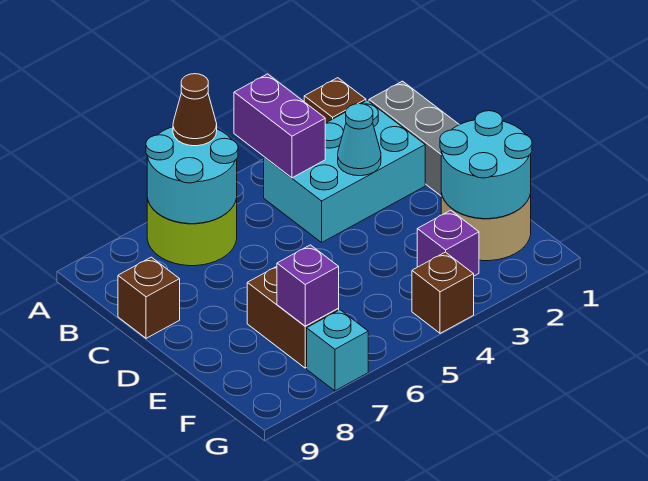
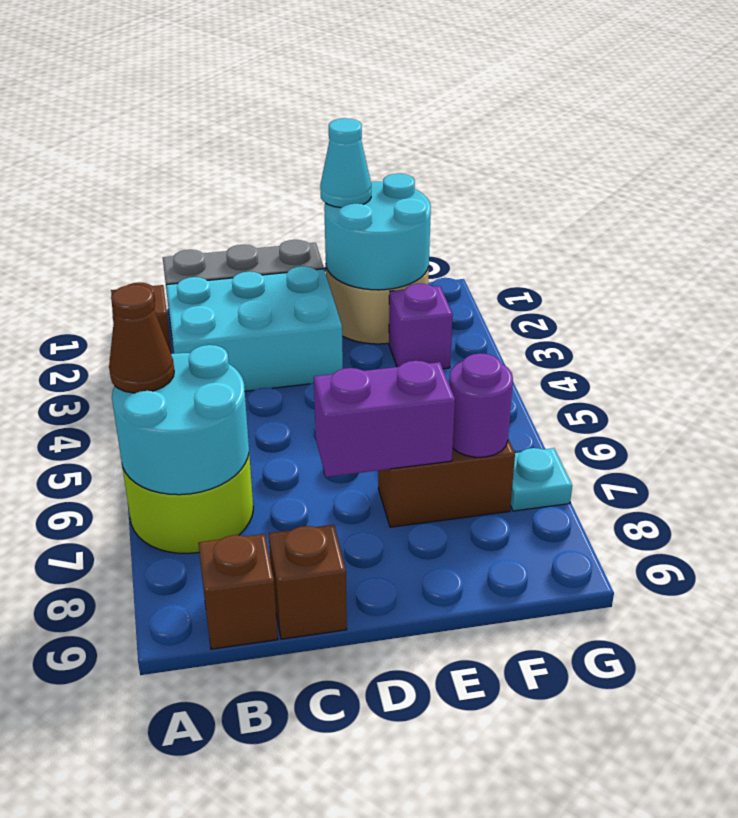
purple 1x2 brick [234,74,325,178] -> purple 1x2 brick moved to [314,361,455,477]
cyan 2x3 brick [264,100,425,242] -> cyan 2x3 brick turned to [166,266,343,391]
cyan 1x1 cone [338,104,381,176] -> cyan 1x1 cone moved to [320,118,371,208]
purple 1x1 brick [277,245,339,326] -> purple 1x1 round brick [449,353,513,457]
brown 1x1 brick [412,252,474,333] -> brown 1x1 brick moved to [198,534,278,649]
cyan 1x1 brick [307,310,368,391] -> cyan 1x1 plate [510,448,572,511]

